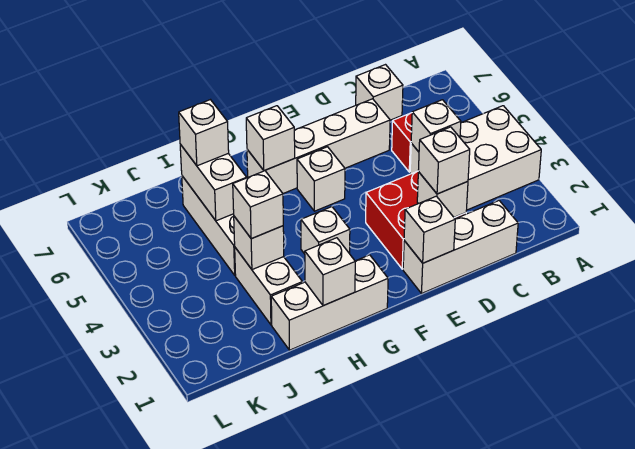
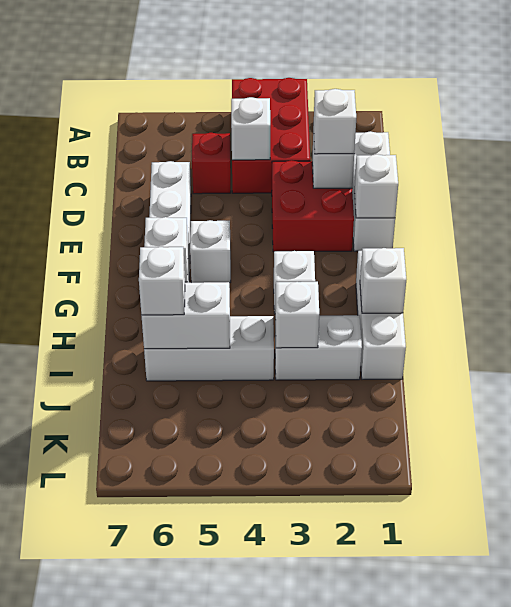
white 2x3 brick [410,106,541,210] -> red 2x3 brick [232,78,310,193]
white 1x1 brick [356,65,403,120] -> none
white 1x1 brick [233,171,283,239] -> none

